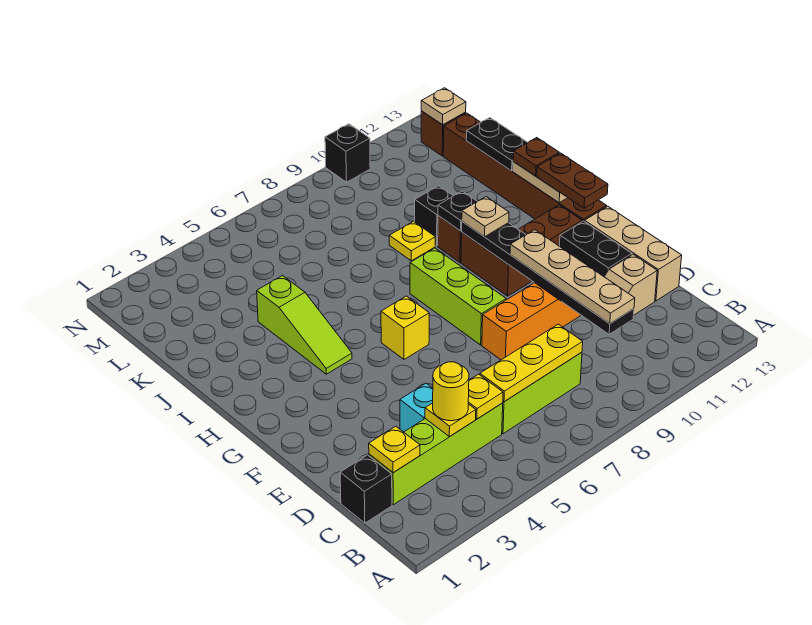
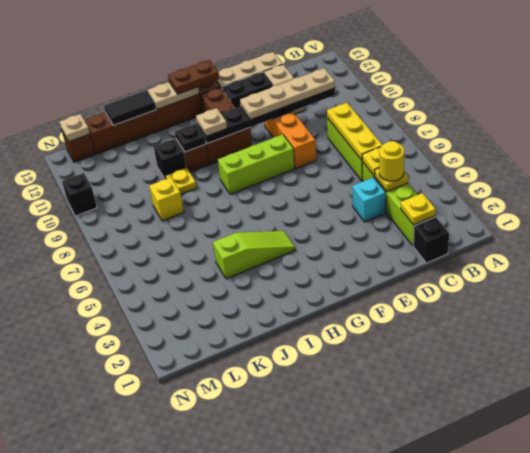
yellow 1x1 brick [381,296,429,359] -> yellow 1x1 brick moved to [149,177,184,221]
brown 1x1 plate [513,138,559,176] -> none
black 1x2 plate [466,118,528,171] -> black 1x2 tile [104,90,156,125]

